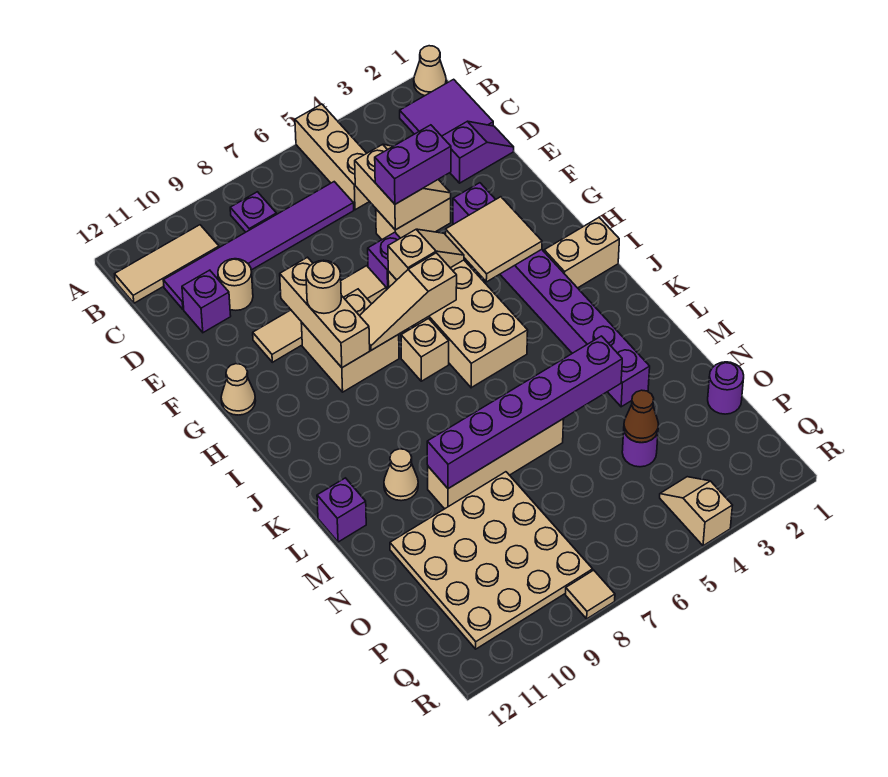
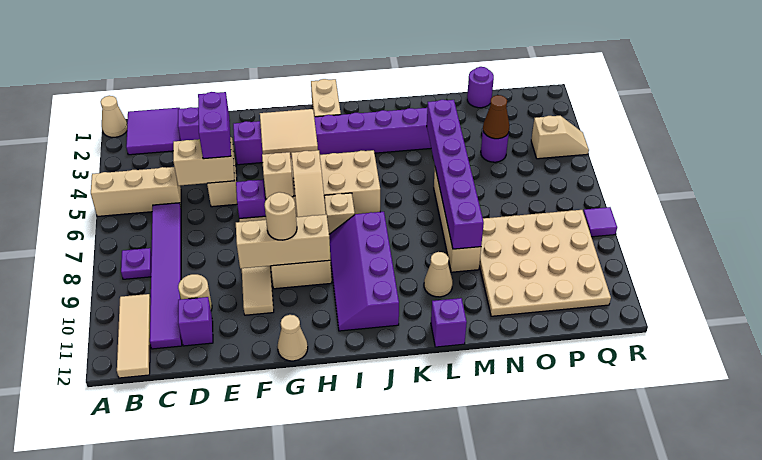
none -> purple 2x4 slope [329,212,399,331]
tan 1x2 slope [660,477,733,546] -> tan 1x2 slope turned to [531,116,589,159]
tan 1x1 tile [566,570,615,619] -> purple 1x1 tile [583,207,617,237]

